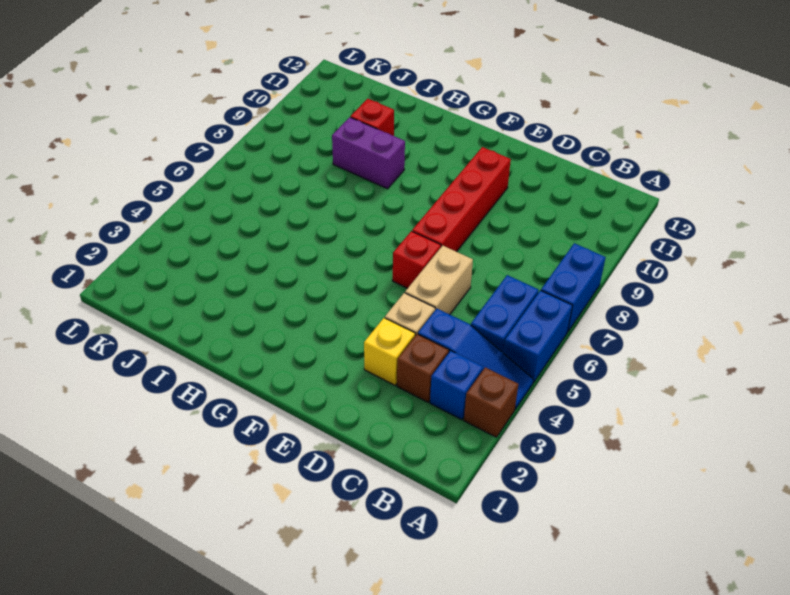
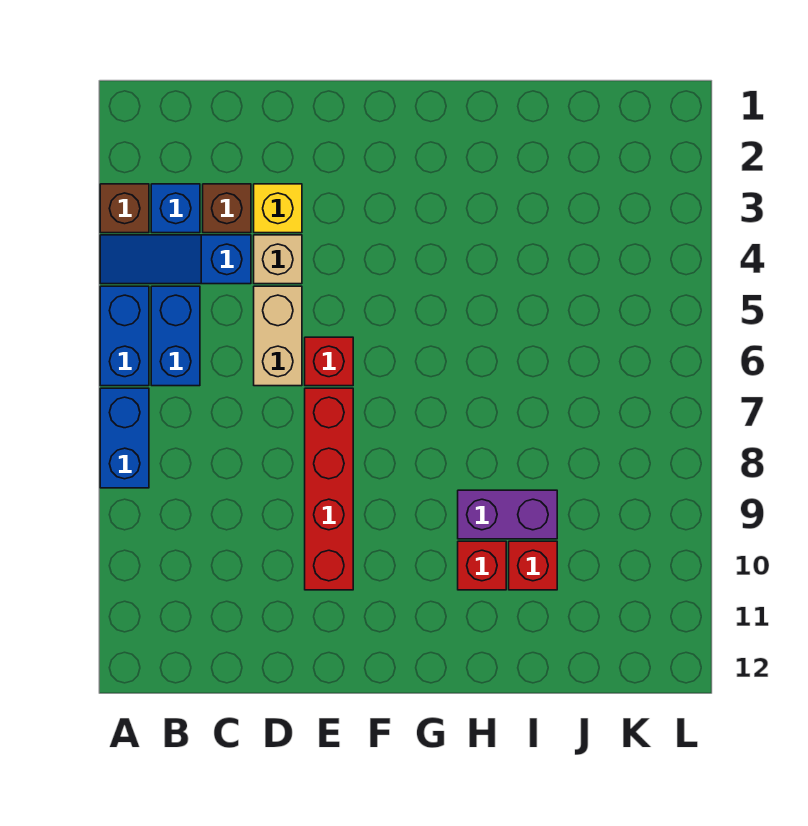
none -> red 1x1 brick [458,541,506,590]

